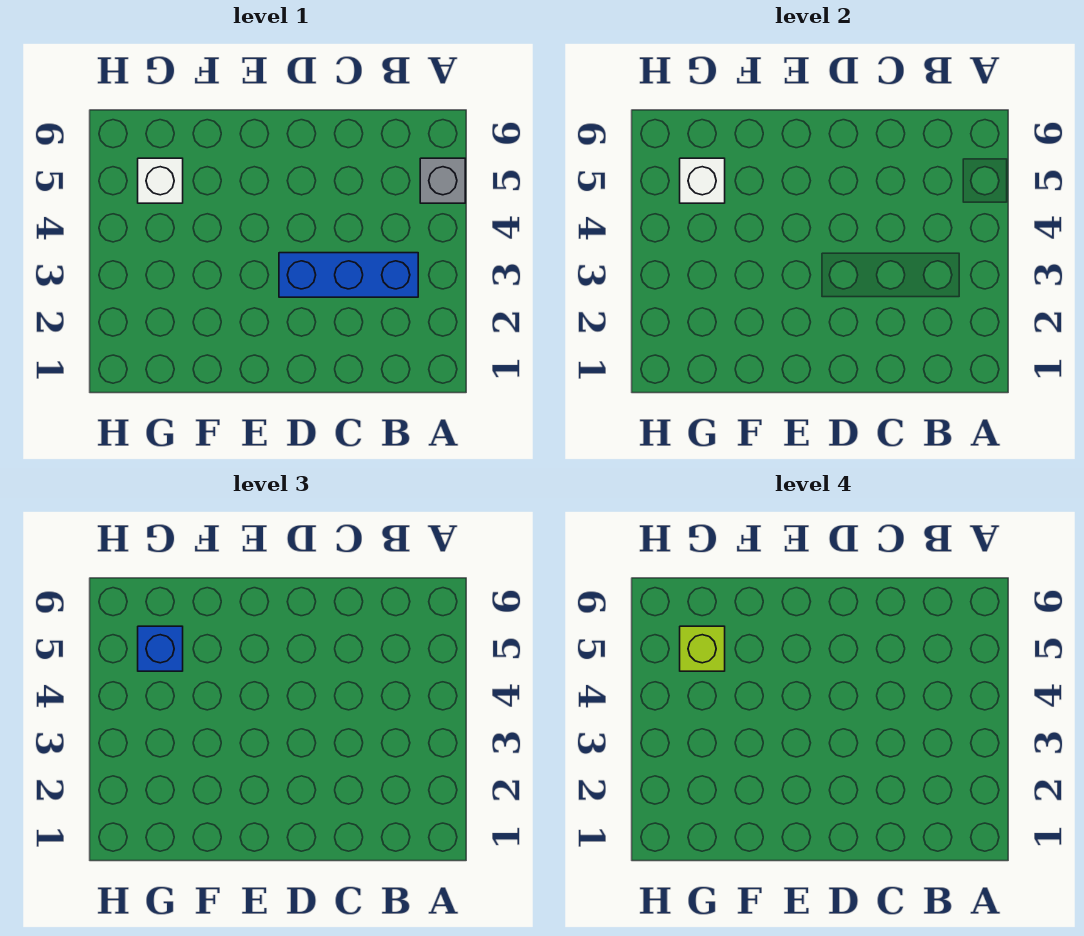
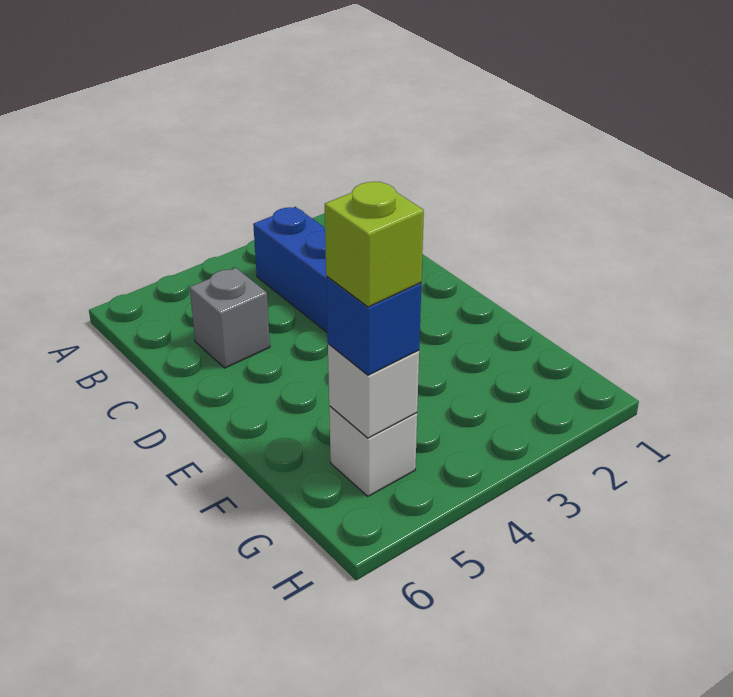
grey 1x1 brick [420,158,465,203] -> grey 1x1 brick moved to [190,268,270,368]

